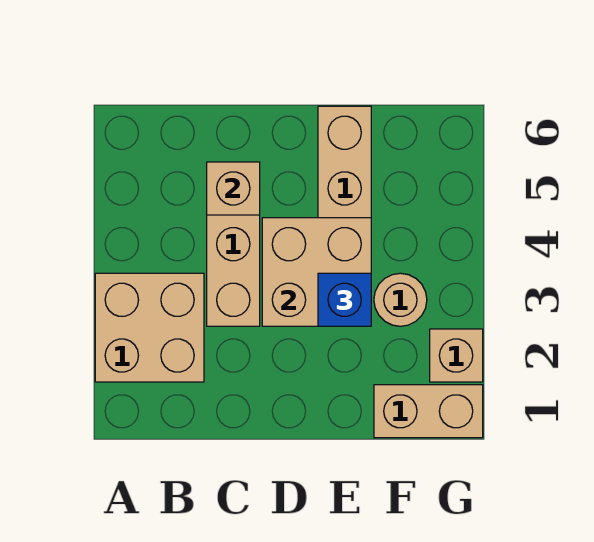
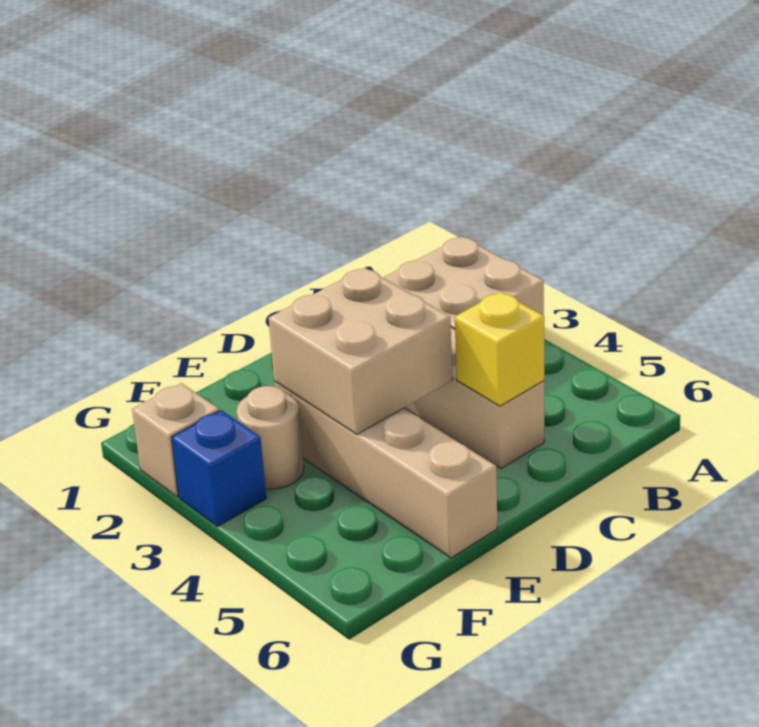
tan 1x1 brick [207,162,260,215] -> yellow 1x1 brick [455,292,544,406]
blue 1x1 brick [318,273,371,326] -> blue 1x1 brick moved to [172,410,266,526]
tan 1x2 brick [374,385,483,438] -> none

